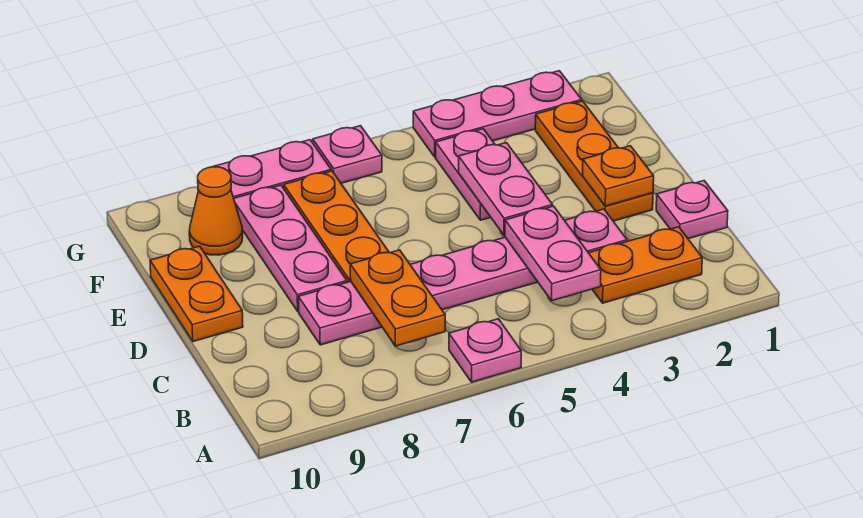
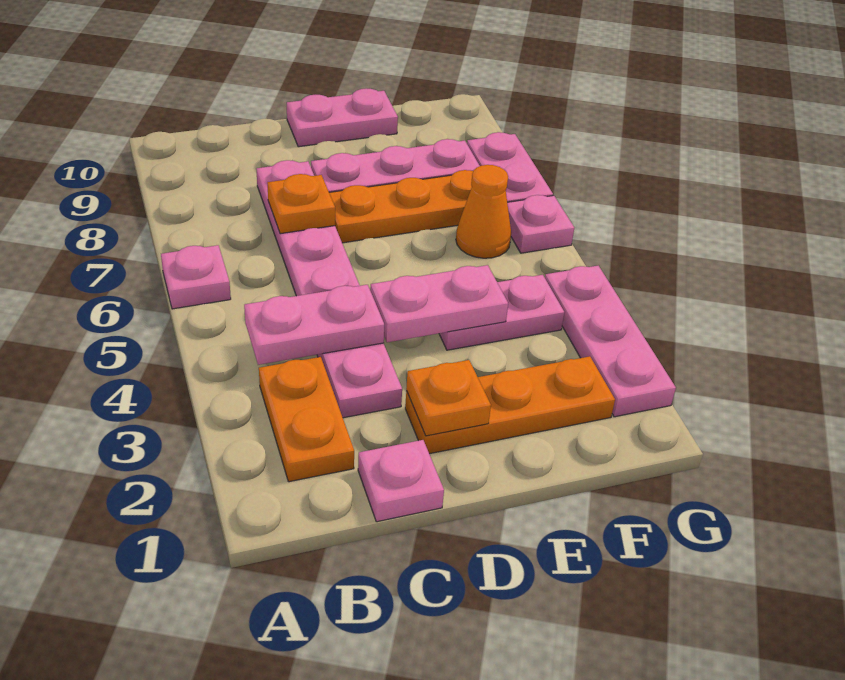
orange 1x2 plate [350,250,445,346] -> orange 1x1 plate [267,174,335,234]
orange 1x2 plate [150,246,243,342] -> pink 1x2 plate [287,88,398,147]
orange 1x1 cone [189,167,243,255] -> orange 1x1 cone moved to [456,165,511,258]

